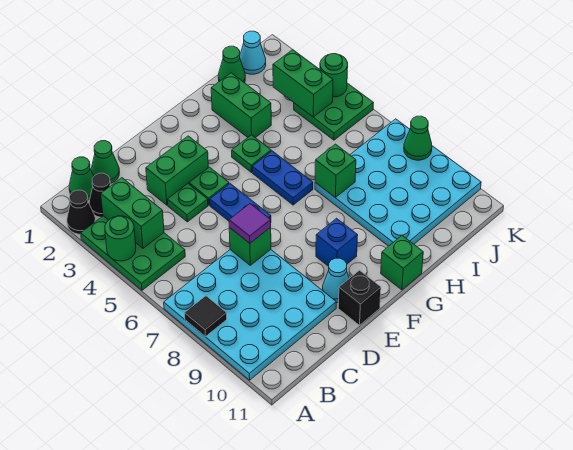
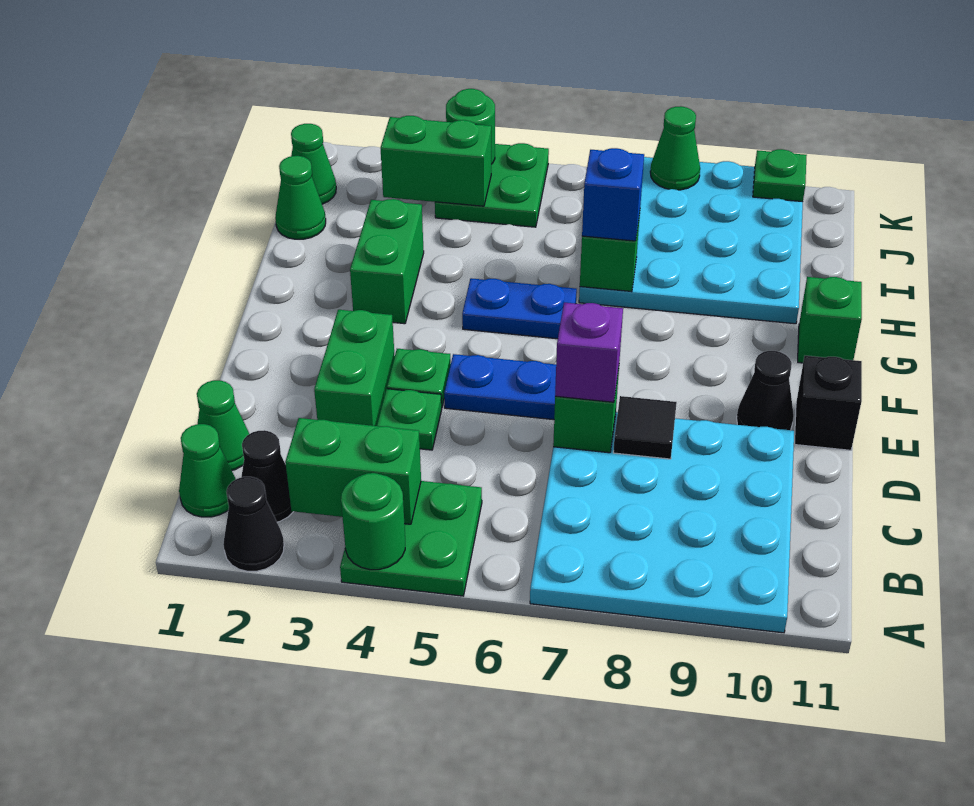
green 2x3 plate [81,216,185,290] -> green 2x2 plate [340,481,482,596]
black 1x1 tile [185,296,227,337] -> black 1x1 tile moved to [613,396,677,459]
purple 1x1 tile [229,204,271,243] -> purple 1x1 brick [555,303,623,402]
cyan 1x1 cone [323,258,349,303] -> black 1x1 cone [737,351,794,430]
blue 1x1 brick [316,218,358,266] -> blue 1x1 brick moved to [582,148,644,241]
green 1x1 plate [232,135,271,172] -> green 1x1 plate moved to [753,149,807,202]
green 1x2 brick [211,73,271,138] -> green 1x2 brick turned to [350,199,424,324]
cyan 1x1 cone [240,31,266,74] -> green 1x1 cone [291,124,336,204]

